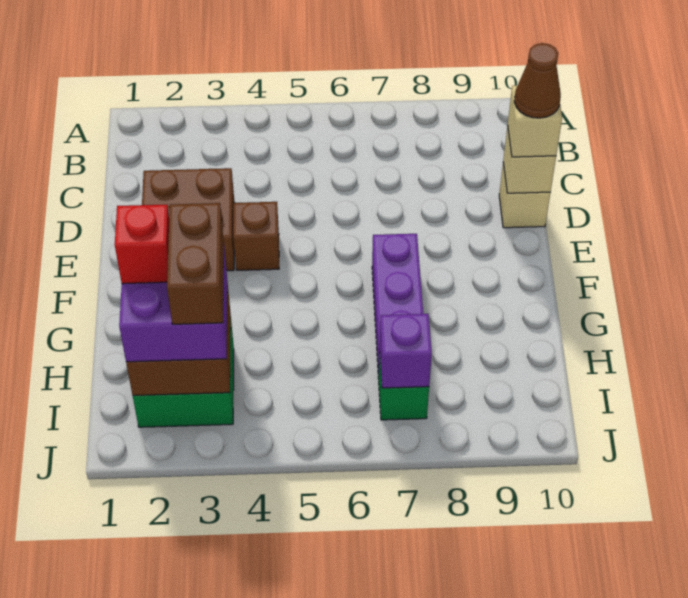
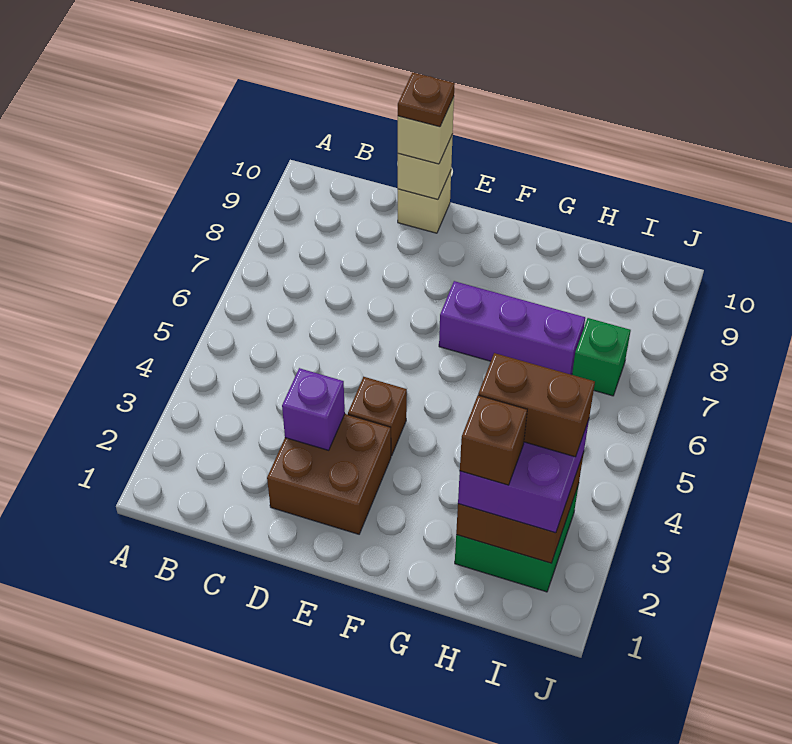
brown 1x1 cone [514,43,561,118] -> brown 1x1 plate [398,72,455,127]
red 1x1 brick [115,204,169,284] -> brown 1x1 brick [460,395,527,485]
purple 1x1 brick [380,314,432,388] -> purple 1x1 brick moved to [282,368,345,450]

